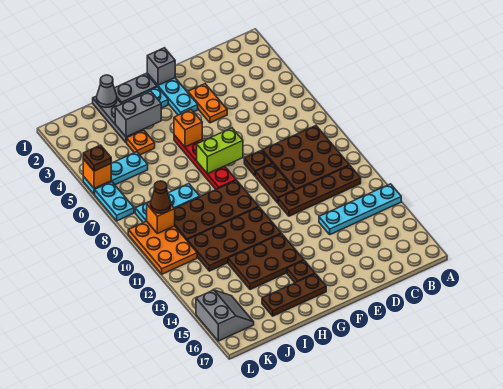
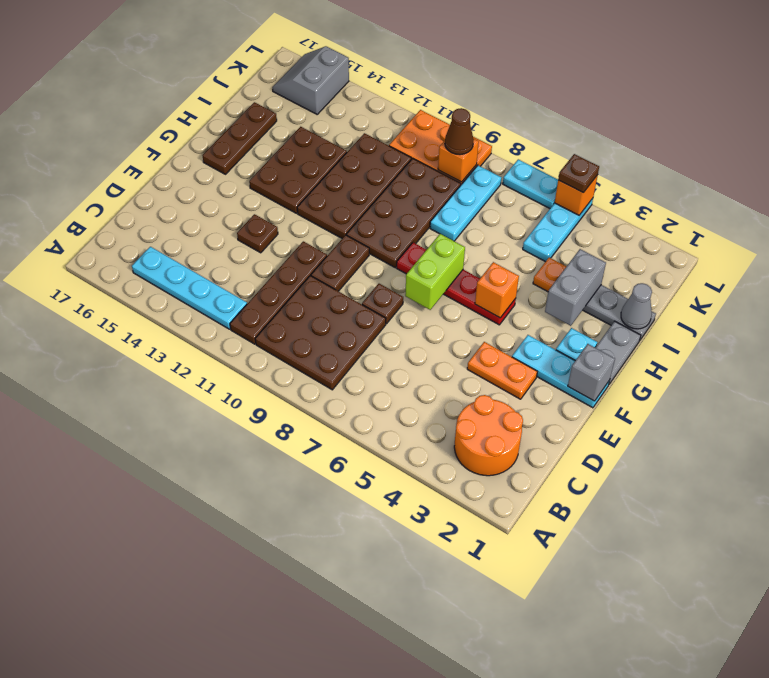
cyan 1x4 plate [319,184,401,234] -> cyan 1x4 plate turned to [132,247,247,329]
none -> orange 2x2 round brick [454,395,523,476]
brown 1x2 plate [256,164,295,203] -> brown 1x2 plate turned to [311,235,369,291]
brown 1x1 plate [287,261,315,283] -> brown 1x1 plate moved to [237,214,278,253]
grey 2x2 slope [196,290,254,341] -> grey 2x2 slope turned to [272,46,349,114]

